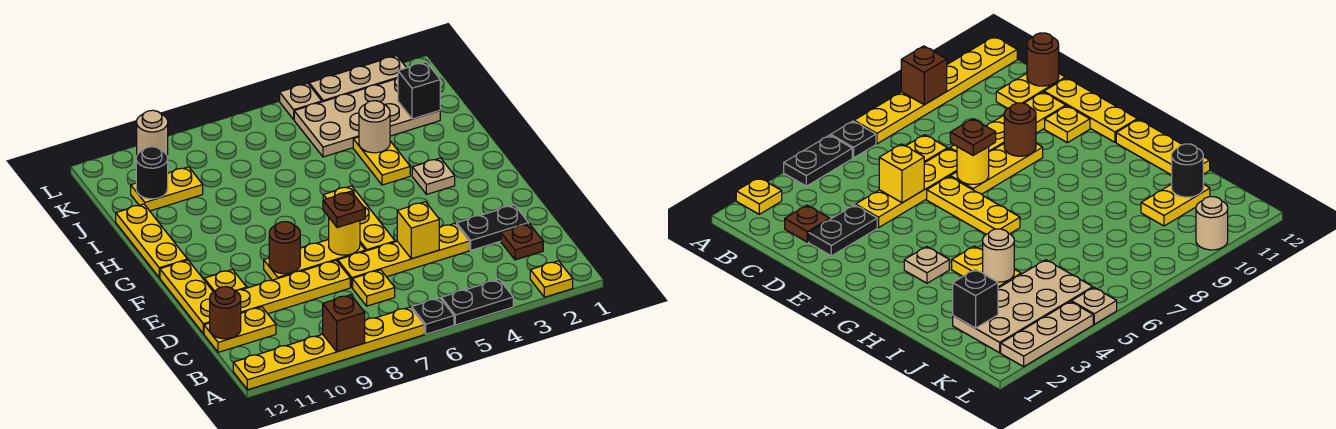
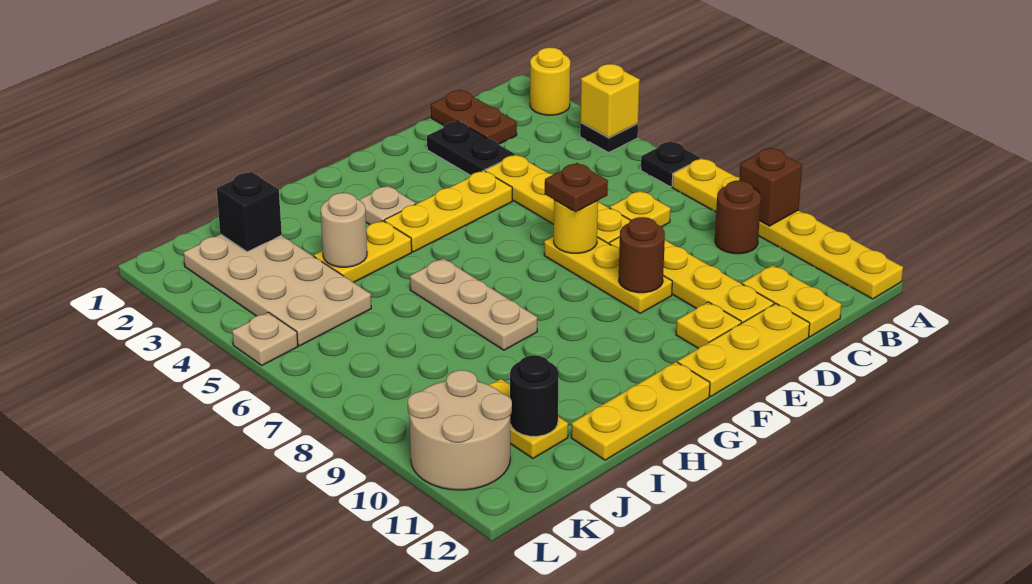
yellow 1x1 plate [530,261,573,297] -> yellow 1x1 round brick [530,48,570,115]
black 1x2 plate [441,280,513,325] -> black 1x1 plate [580,123,638,152]
brown 1x1 plate [501,224,543,260] -> brown 1x2 plate [431,90,517,144]
brown 1x1 round brick [210,287,241,339] -> brown 1x1 round brick moved to [715,181,761,254]
yellow 1x1 brick [397,202,439,259] -> yellow 1x1 brick moved to [580,64,640,138]
yellow 1x3 plate [323,186,395,251] -> yellow 1x3 plate moved to [385,171,512,252]
tan 1x3 plate [309,56,406,102] -> tan 1x3 plate moved to [410,258,537,350]
tan 1x1 round brick [137,110,168,155] -> tan 2x2 round brick [408,370,512,490]

